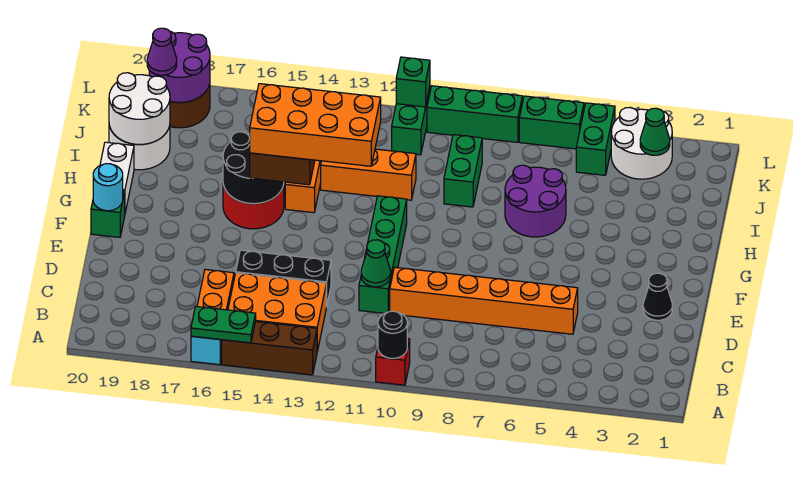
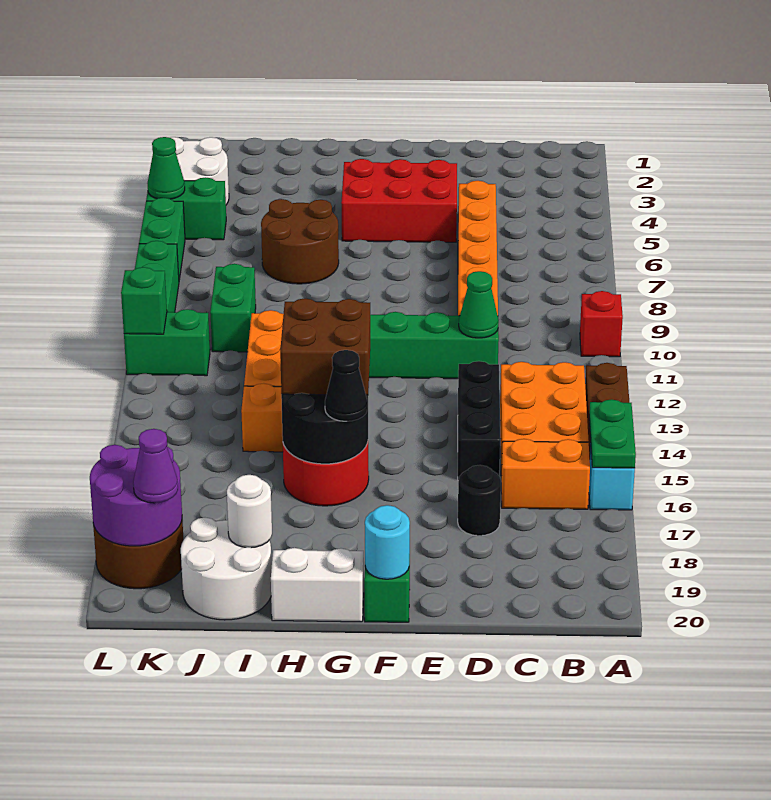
black 1x1 round brick [378,311,407,358] -> black 1x1 round brick moved to [458,465,501,536]
black 1x1 cone [643,273,672,320] -> black 1x1 cone moved to [325,350,368,421]
none -> red 2x3 brick [341,159,457,242]
orange 2x4 brick [250,84,381,166] -> none
purple 2x2 round brick [505,165,566,237] -> brown 2x2 round brick [261,199,339,284]
green 1x2 brick [444,135,482,207] -> green 1x2 brick turned to [210,264,256,352]
white 2x2 round brick [109,73,170,144] -> white 1x1 round brick [227,475,272,548]
green 1x1 cone [640,108,670,155] -> green 1x1 cone moved to [147,137,185,199]

